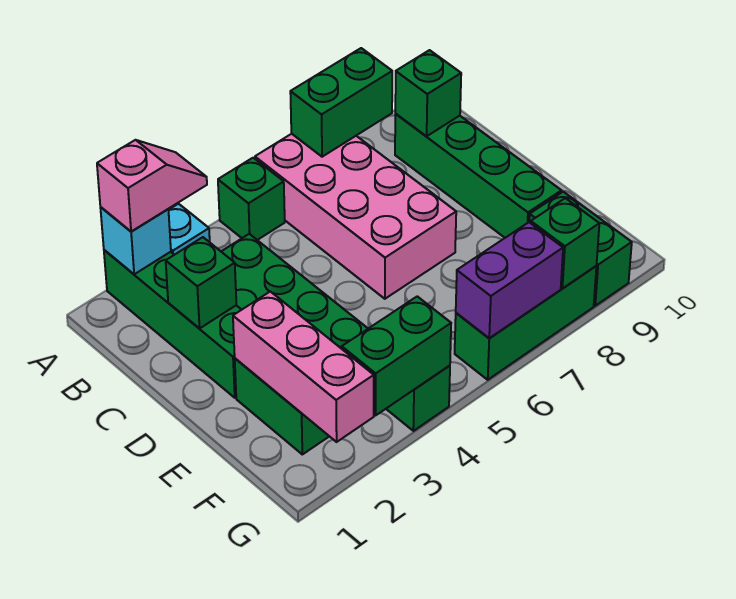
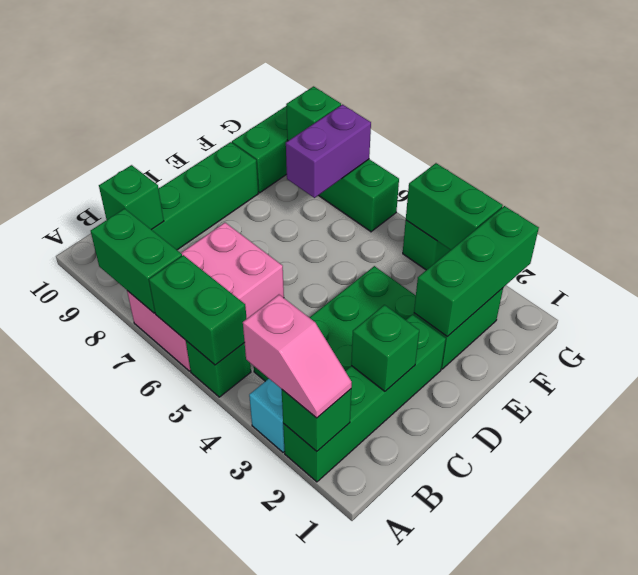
cyan 1x1 brick [100,207,171,274] -> green 1x1 brick [282,389,351,451]
pink 1x2 slope [97,140,207,232] -> pink 1x2 slope turned to [243,295,352,418]
none -> green 1x2 brick [149,255,247,365]
pink 2x4 brick [255,134,456,299] -> pink 2x3 brick [127,223,284,371]
pink 1x3 brick [233,292,374,442] -> green 1x3 brick [414,206,539,337]
purple 1x2 brick [456,222,563,338] -> purple 1x2 brick turned to [286,105,371,198]

